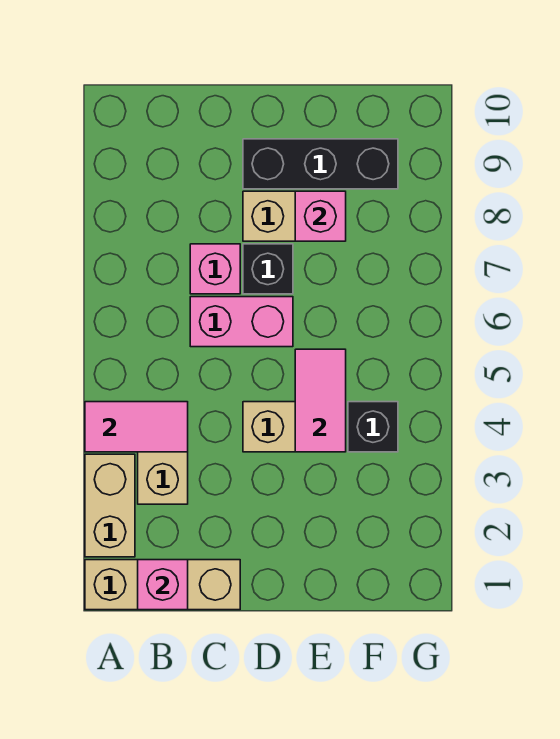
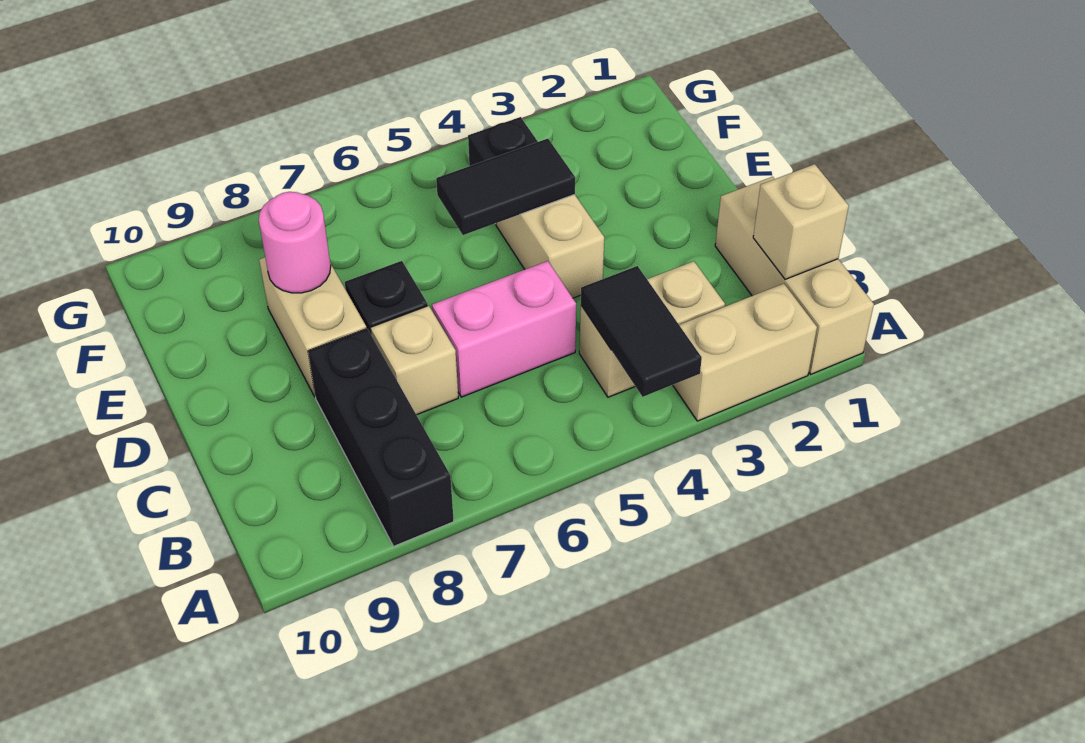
pink 1x2 tile [85,402,188,452] -> black 1x2 tile [581,266,702,397]
pink 1x1 brick [138,560,188,610] -> tan 1x1 brick [753,164,849,279]
pink 1x2 brick [190,297,293,347] -> pink 1x2 brick turned to [432,261,576,397]
pink 1x1 brick [190,244,240,294] -> tan 1x1 brick [371,306,458,415]
black 1x3 brick [243,139,398,189] -> black 1x3 brick moved to [308,329,454,546]
pink 1x2 tile [295,349,346,452] -> black 1x2 tile [436,139,575,235]
pink 1x1 brick [295,191,346,241] -> pink 1x1 round brick [259,192,331,293]

